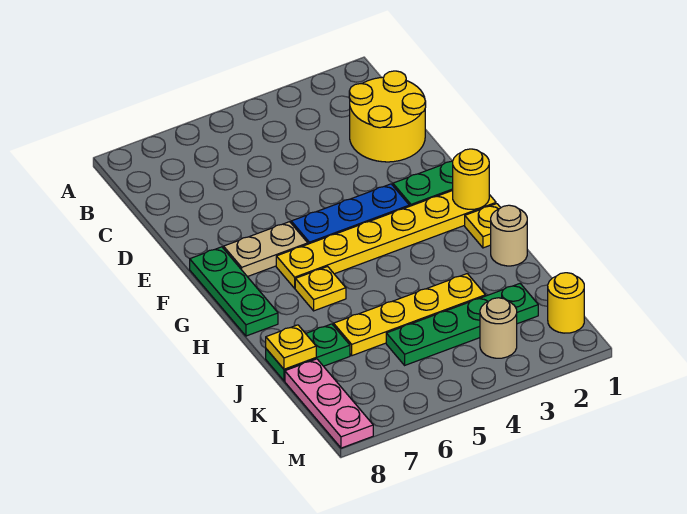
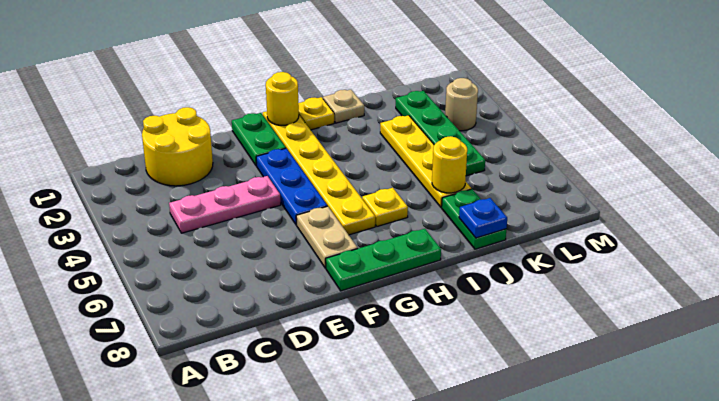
tan 1x1 round brick [491,205,527,266] -> tan 1x1 plate [323,90,364,123]
yellow 1x1 plate [266,325,316,369] -> blue 1x1 plate [459,198,507,238]
pink 1x3 plate [285,359,373,448] -> pink 1x3 plate moved to [169,176,281,233]
yellow 1x1 round brick [548,273,584,333] -> yellow 1x1 round brick moved to [432,136,467,193]

